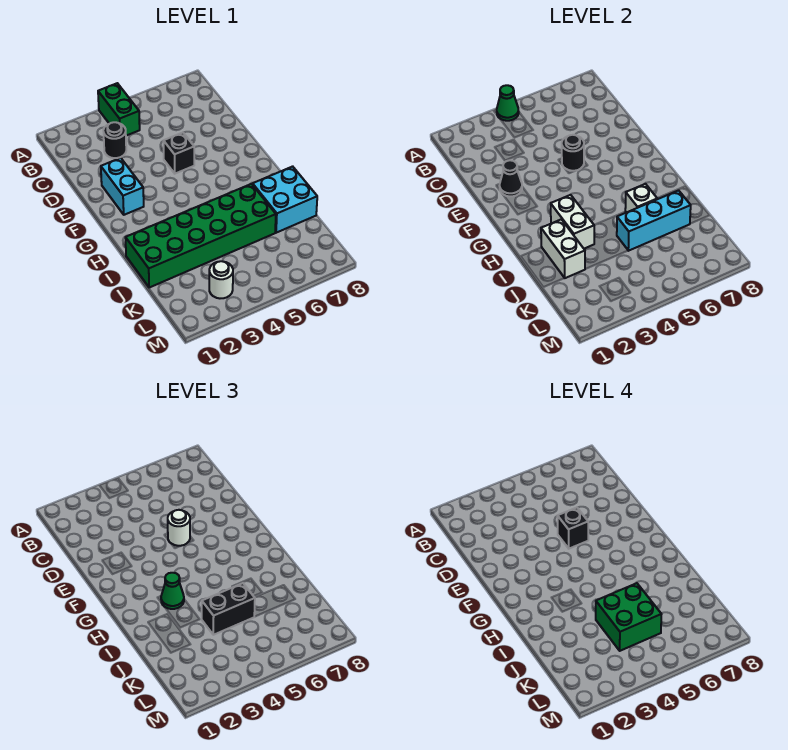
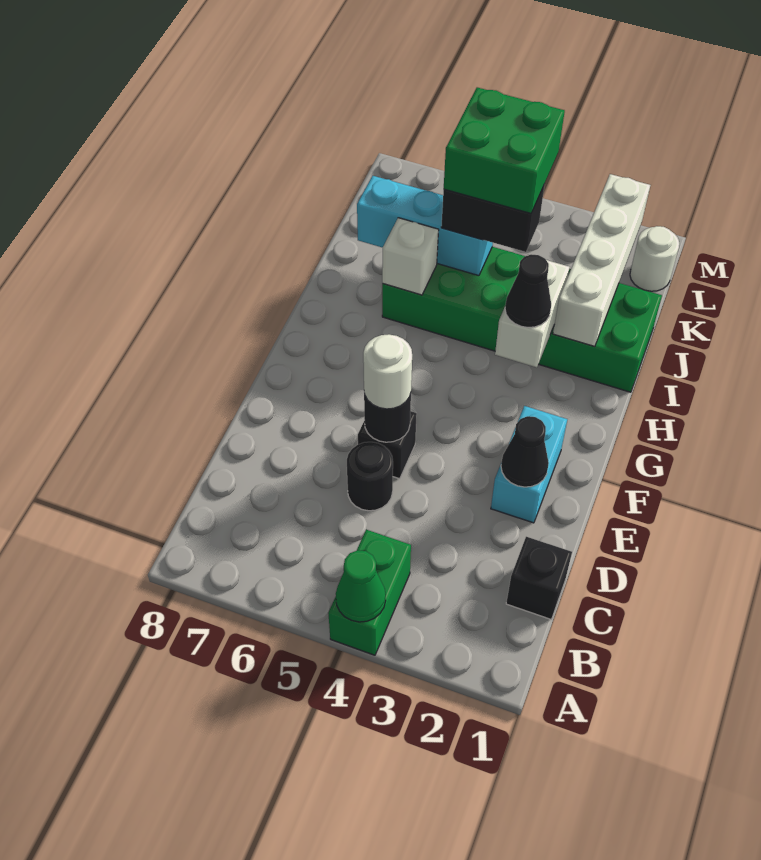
black 1x1 round brick [103,122,126,158] -> black 1x1 round brick moved to [347,442,393,511]
black 1x1 brick [557,508,588,549] -> black 1x1 brick moved to [506,537,572,619]
green 1x1 cone [161,573,184,609] -> black 1x1 cone [505,254,551,327]
white 1x2 brick [541,219,585,278] -> white 1x4 brick [553,174,650,346]
cyan 2x2 brick [253,166,317,233] -> none
white 1x1 round brick [209,261,233,298] -> white 1x1 round brick moved to [630,226,679,291]

